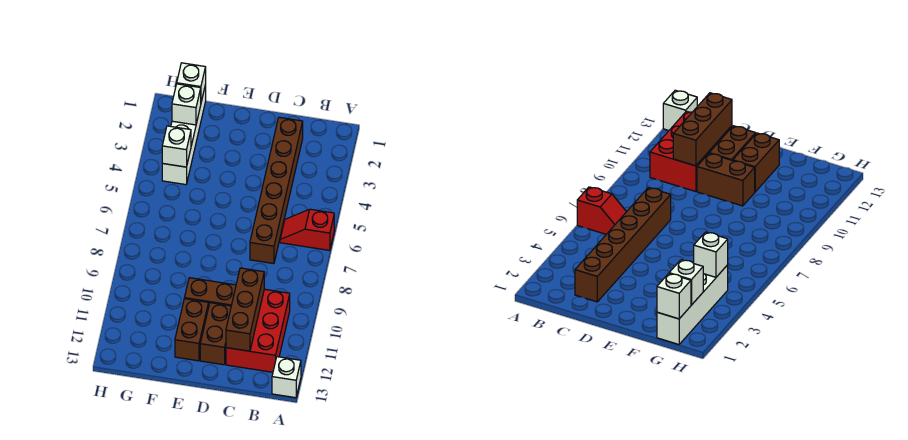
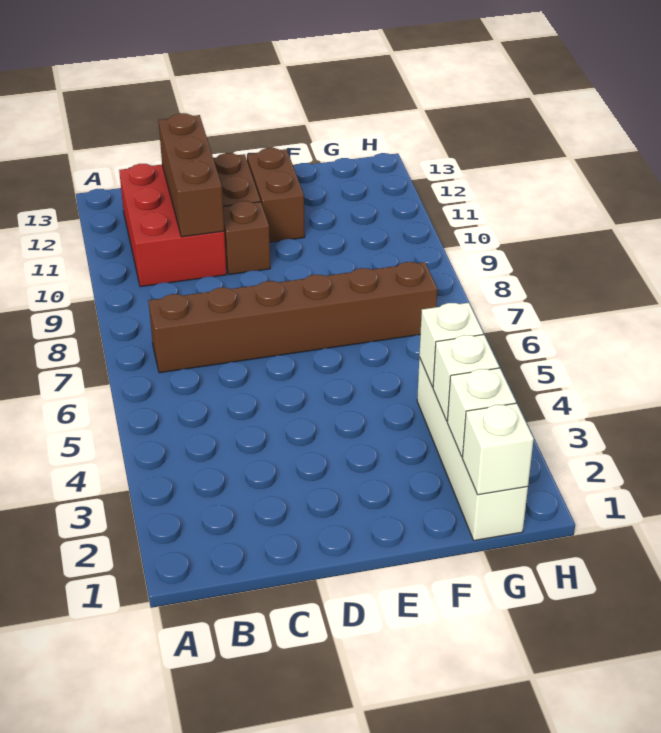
red 1x2 slope [280,209,334,250] -> none
white 1x1 brick [272,357,301,398] -> white 1x1 brick moved to [433,335,499,421]
brown 1x6 brick [250,117,303,264] -> brown 1x6 brick turned to [148,262,437,373]
brown 1x2 brick [184,278,236,306] -> brown 1x1 brick [223,201,270,275]

